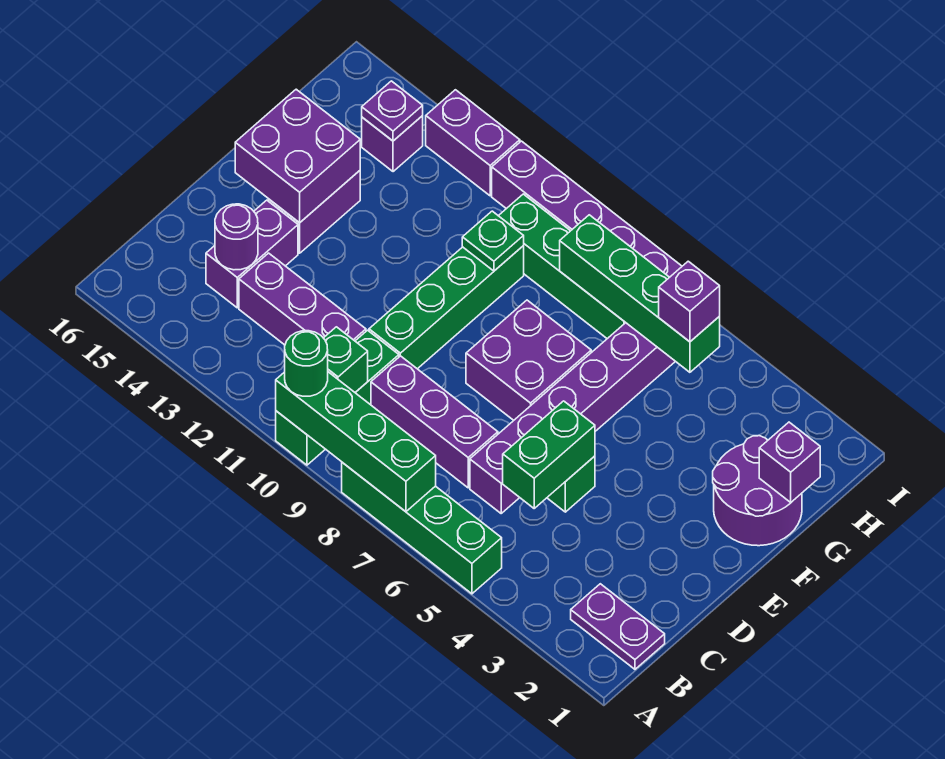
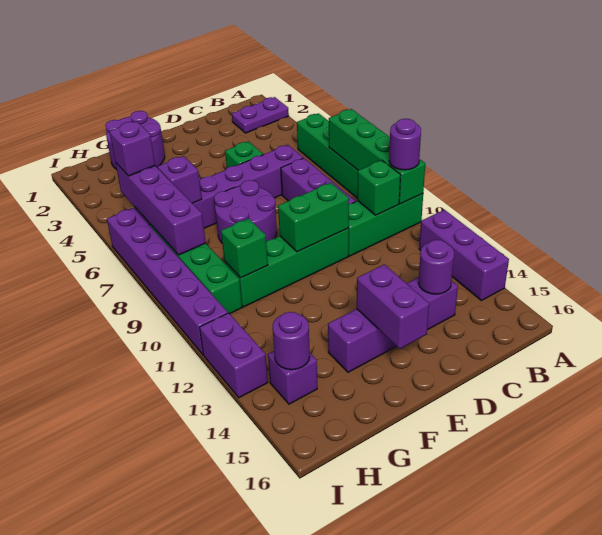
green 1x1 round brick [285,331,328,396] -> purple 1x1 round brick [389,119,421,170]
purple 1x2 plate [571,584,665,669] -> purple 1x2 plate turned to [232,97,289,133]
green 1x2 brick [503,401,595,508] -> green 1x2 brick moved to [278,183,349,252]
purple 1x3 brick [239,253,366,345] -> purple 1x3 brick moved to [419,210,509,301]
purple 2x2 brick [466,300,591,420] -> purple 2x2 round brick [214,180,277,243]
purple 2x2 brick [235,89,360,223] -> purple 1x2 brick [357,264,429,349]
purple 1x1 brick [759,422,820,502] -> purple 1x1 brick moved to [158,156,202,203]
green 1x1 plate [462,211,524,271] -> green 1x1 brick [221,218,268,278]
green 1x4 brick [560,215,720,372] -> purple 1x4 brick [115,162,206,255]
purple 1x1 plate [362,81,423,141] -> purple 1x1 round brick [272,312,310,370]

